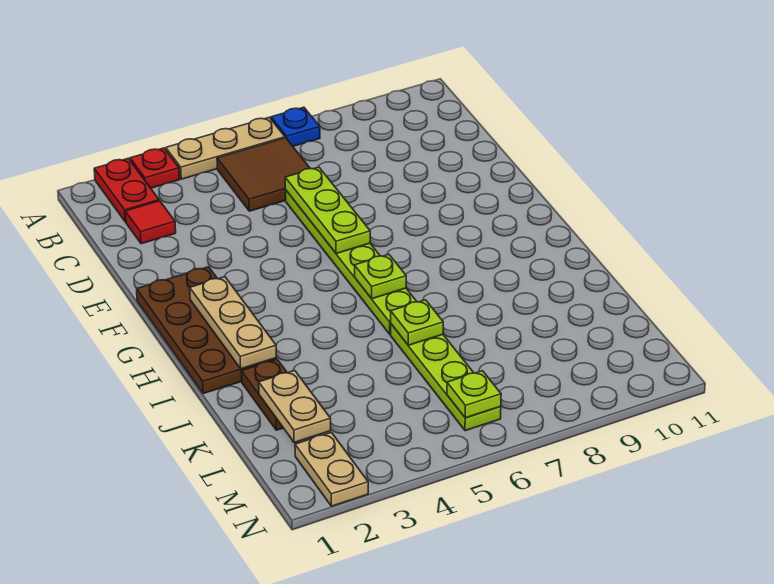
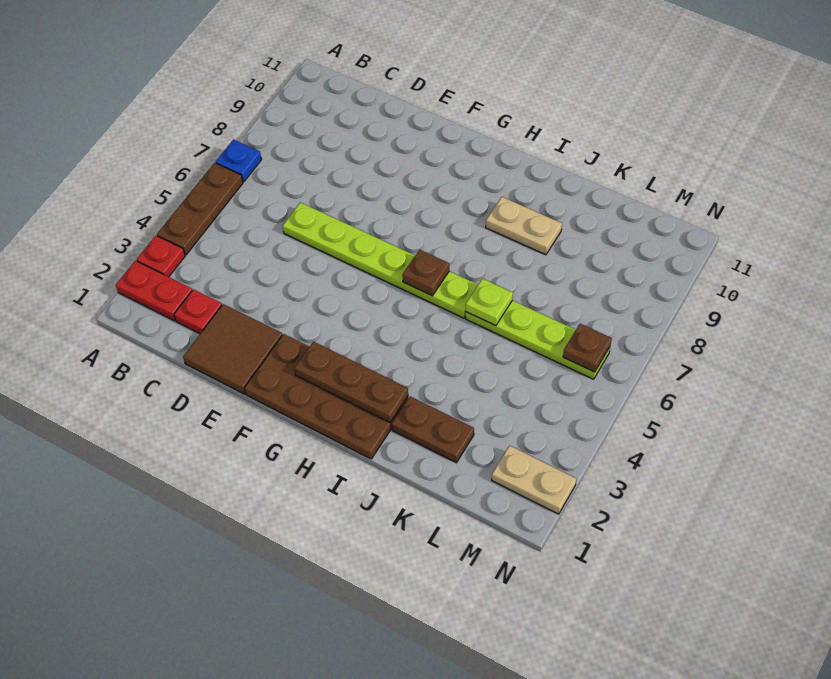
tan 1x3 plate [166,117,285,179] -> brown 1x3 plate [157,163,243,255]
brown 2x2 tile [217,138,310,211] -> brown 2x2 tile moved to [183,304,282,394]
red 1x1 tile [125,201,176,244] -> red 1x1 plate [174,289,222,334]
lime 1x3 plate [285,167,370,254] -> none
tan 1x3 plate [190,277,277,369] -> brown 1x3 plate [294,342,408,422]
lime 1x1 plate [355,254,406,299] -> brown 1x1 plate [402,250,449,296]
tan 1x2 plate [259,371,331,443] -> tan 1x2 plate moved to [486,197,562,255]
lime 1x1 plate [447,371,501,418] -> brown 1x1 plate [563,324,612,372]

